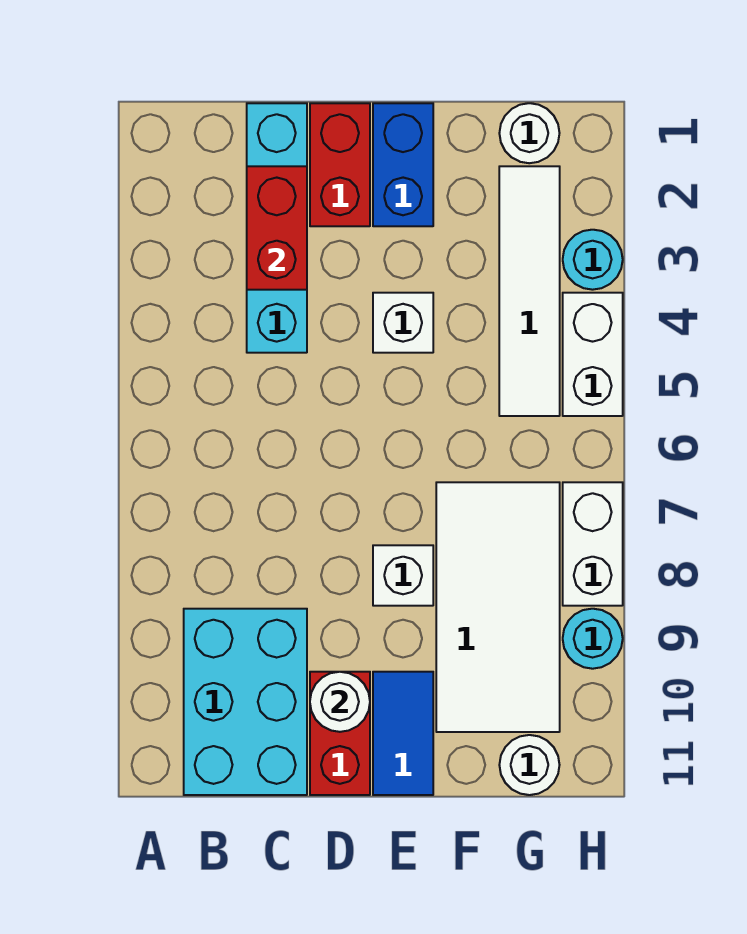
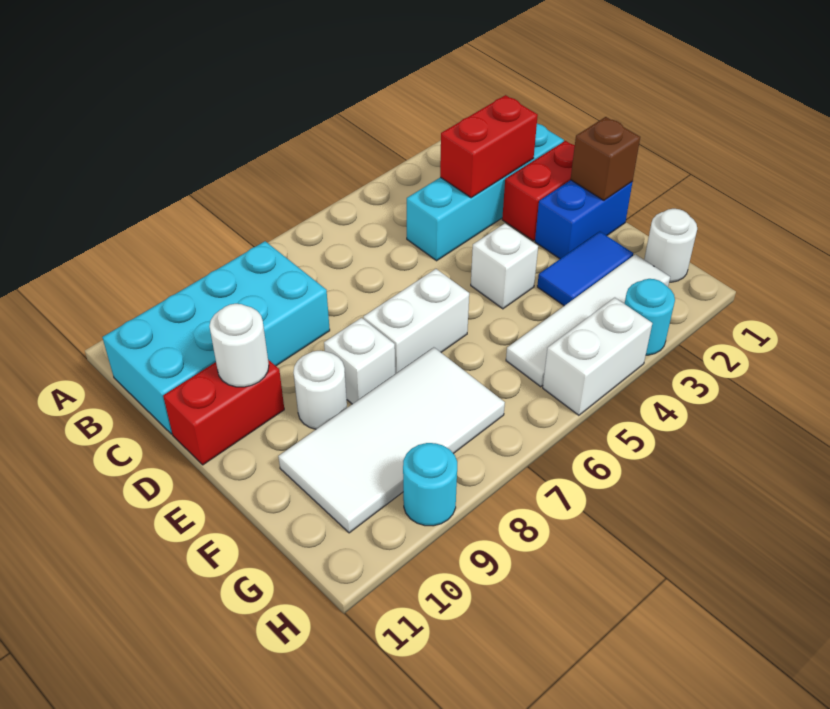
cyan 2x3 brick [184,609,307,795] -> cyan 2x4 brick [102,241,330,434]
none -> brown 1x1 brick [571,117,640,200]
blue 1x2 tile [373,672,433,795] -> blue 1x2 tile moved to [537,231,633,306]
white 1x1 round brick [499,735,559,795] -> white 1x1 round brick moved to [293,351,347,429]
white 1x2 brick [563,482,623,606] -> white 1x2 brick moved to [363,269,469,374]

